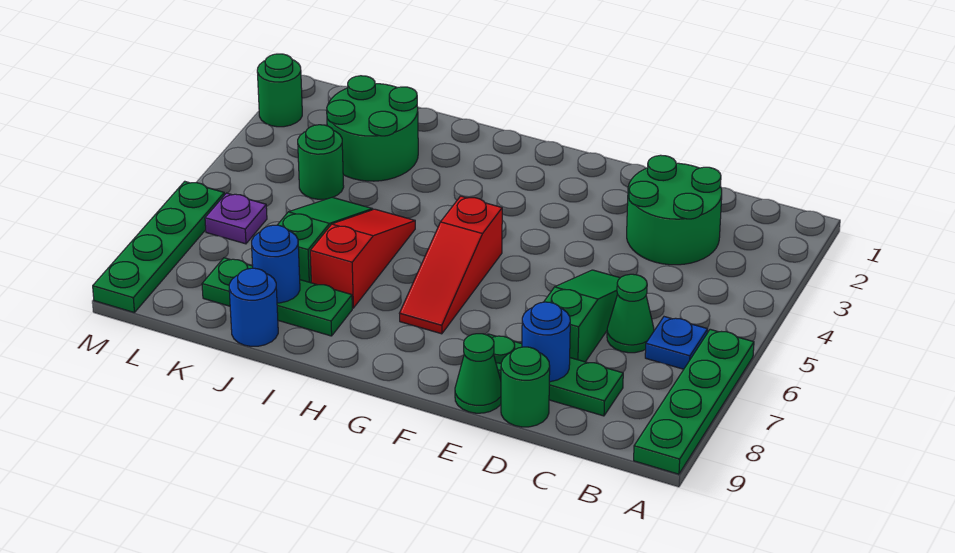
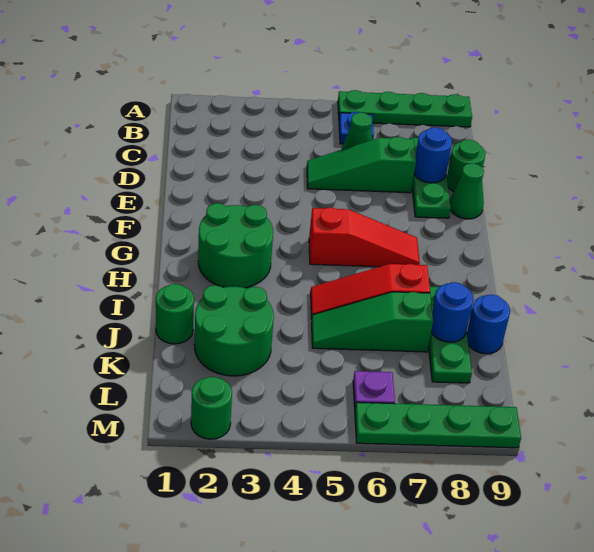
green 2x2 round brick [627,155,722,265] -> green 2x2 round brick moved to [198,203,273,288]
green 1x1 round brick [298,125,344,199] -> green 1x1 round brick moved to [156,284,194,344]

